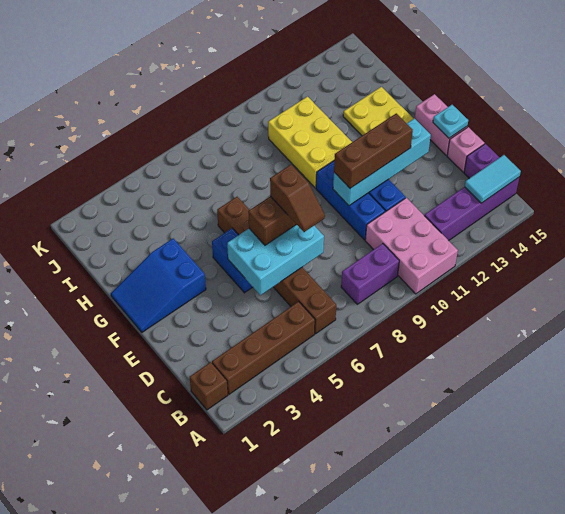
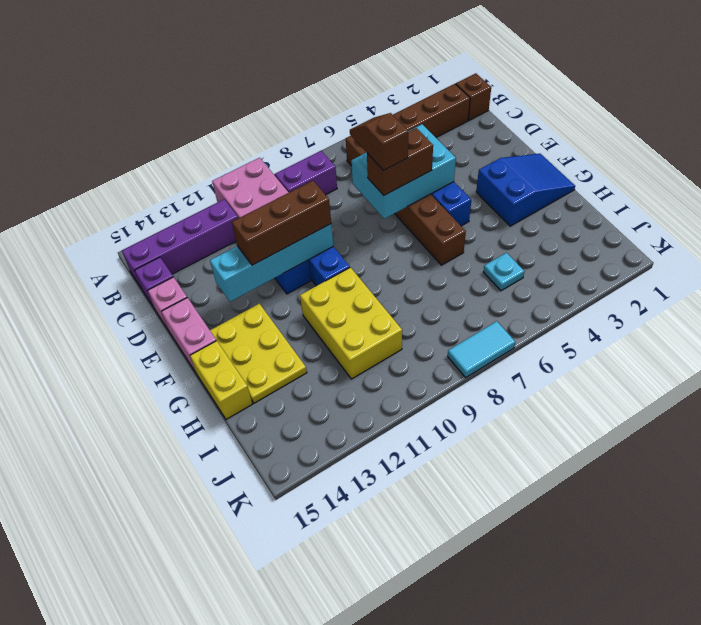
cyan 1x2 tile [465,155,521,203] -> cyan 1x2 tile moved to [448,321,515,378]
cyan 1x1 plate [433,105,468,138] -> cyan 1x1 plate moved to [484,253,524,291]
none -> yellow 1x2 brick [190,341,252,419]

